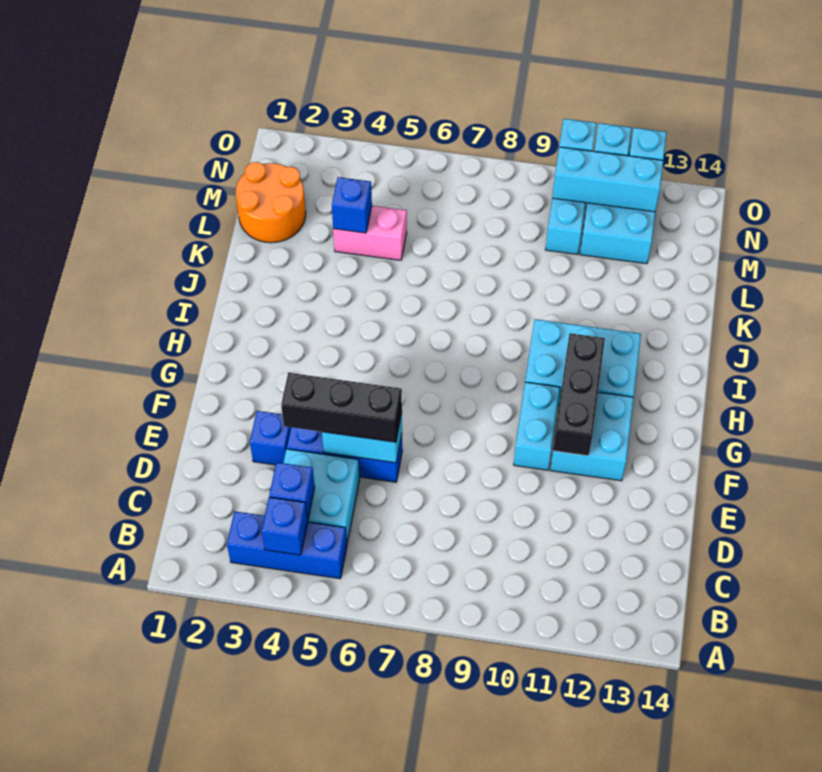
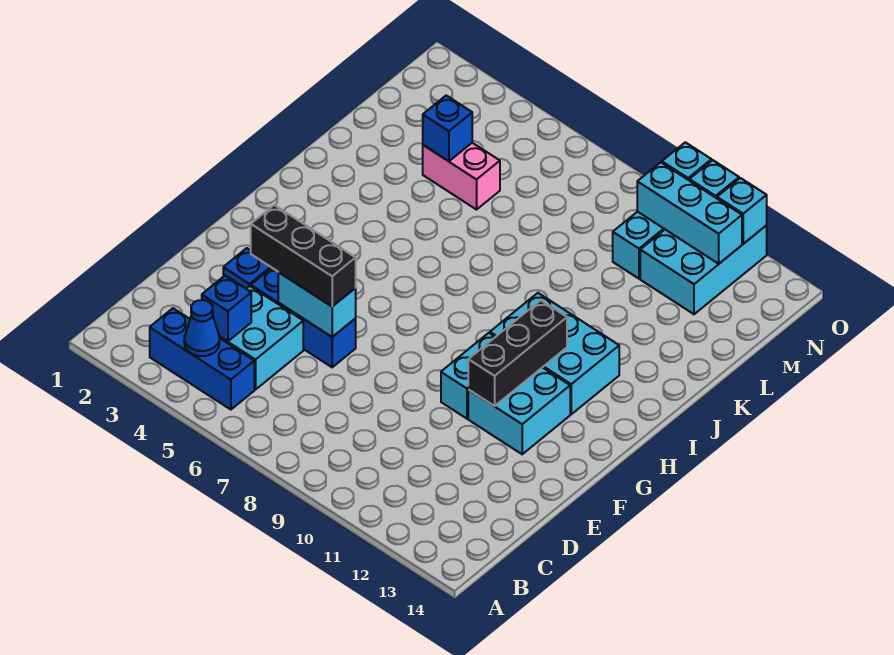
blue 1x1 brick [262,497,308,555] -> blue 1x1 cone [184,300,219,356]
orange 2x2 round brick [236,162,306,243] -> none

